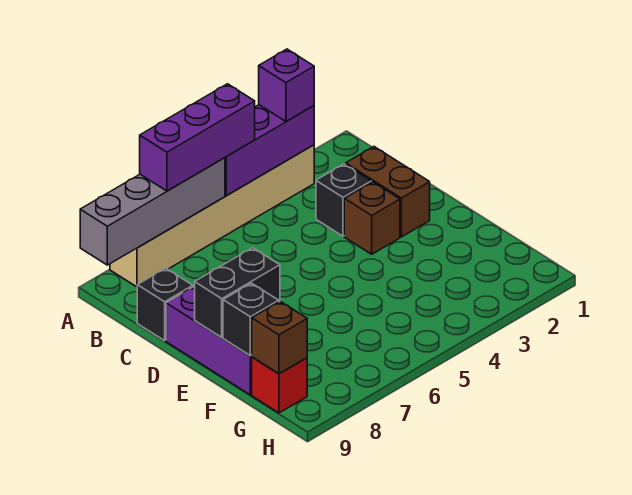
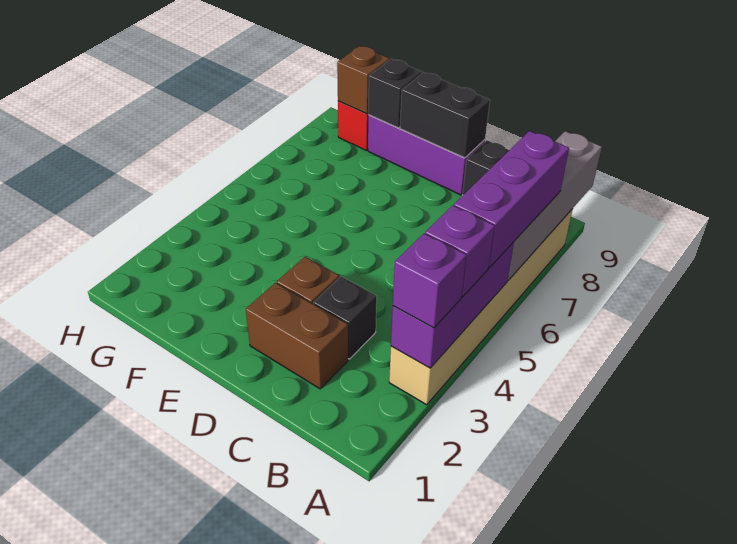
none -> purple 1x1 brick [425,205,495,297]
black 1x2 brick [195,248,280,338] -> black 1x2 brick turned to [400,72,490,158]

